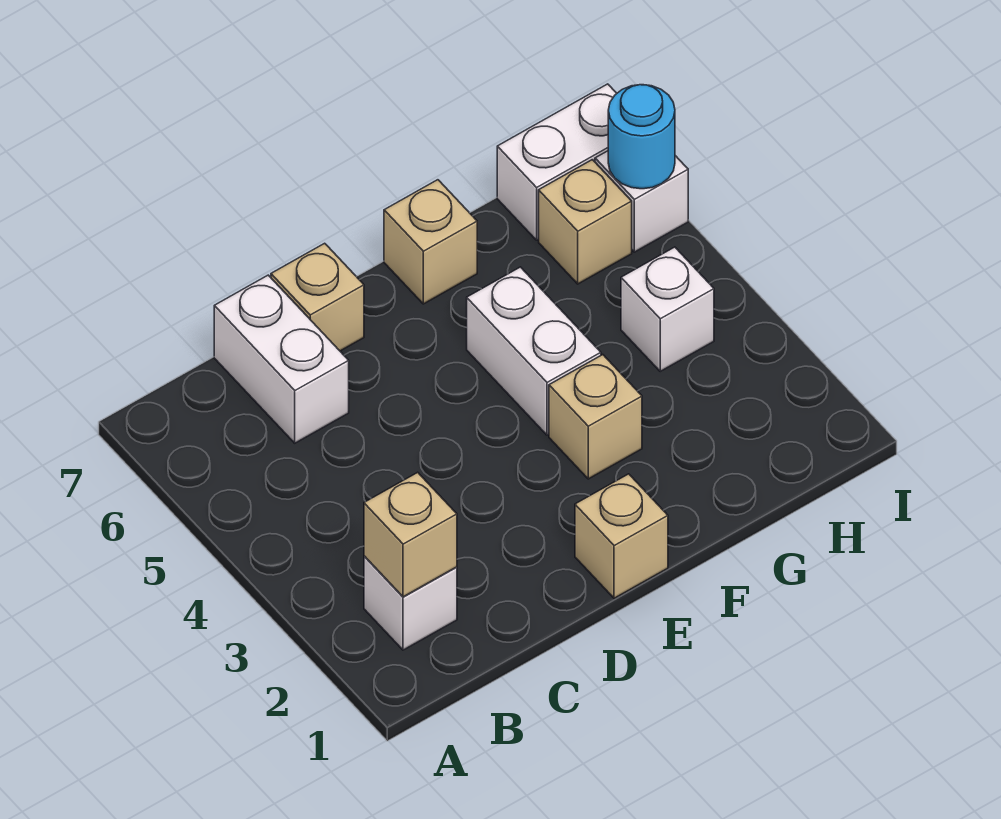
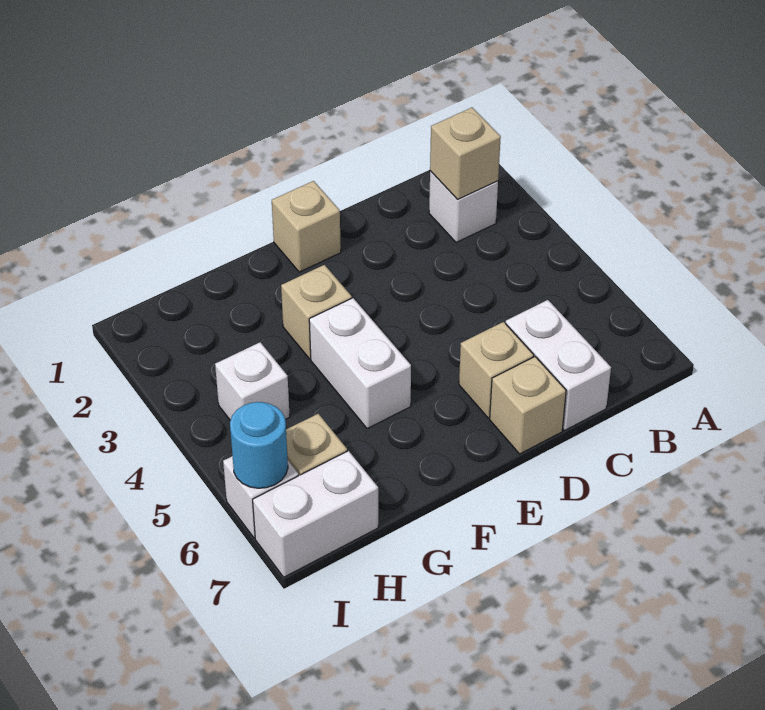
tan 1x1 brick [384,180,477,304] -> tan 1x1 brick moved to [459,322,534,418]

